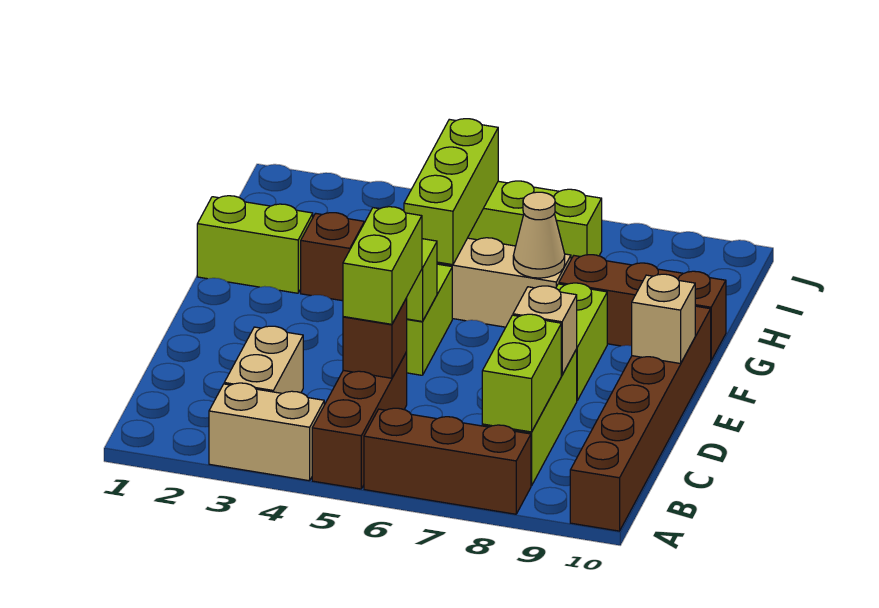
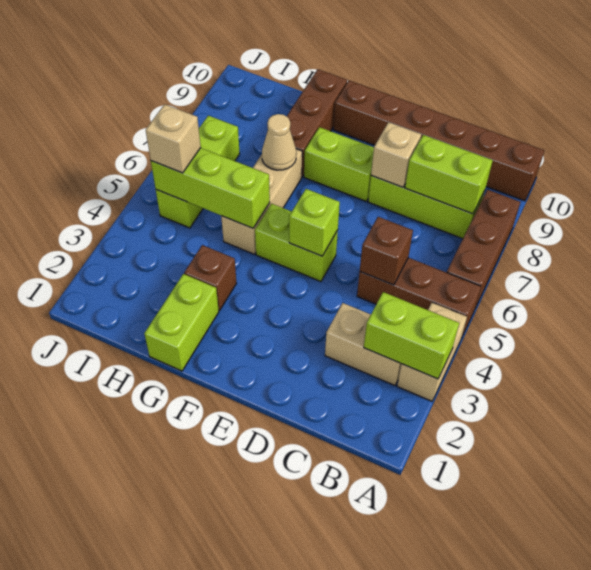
lime 1x2 brick [343,207,422,324] -> lime 1x2 brick moved to [364,292,459,379]
tan 1x1 brick [632,274,695,364] -> tan 1x1 brick moved to [146,104,201,173]

